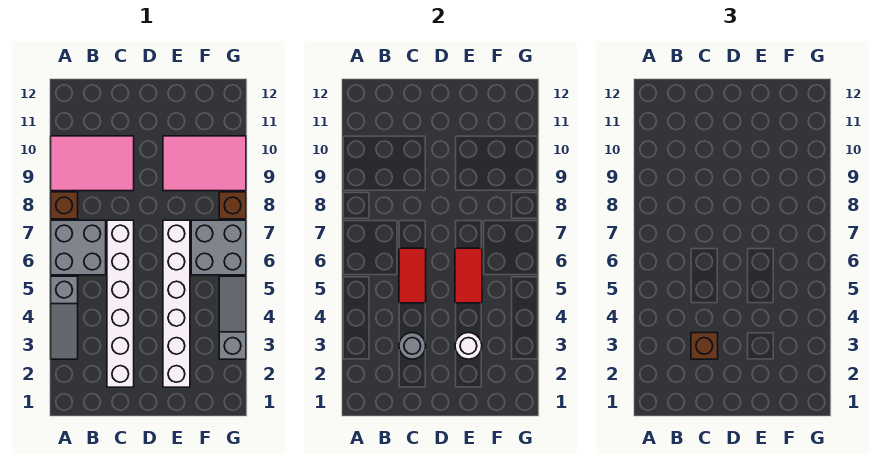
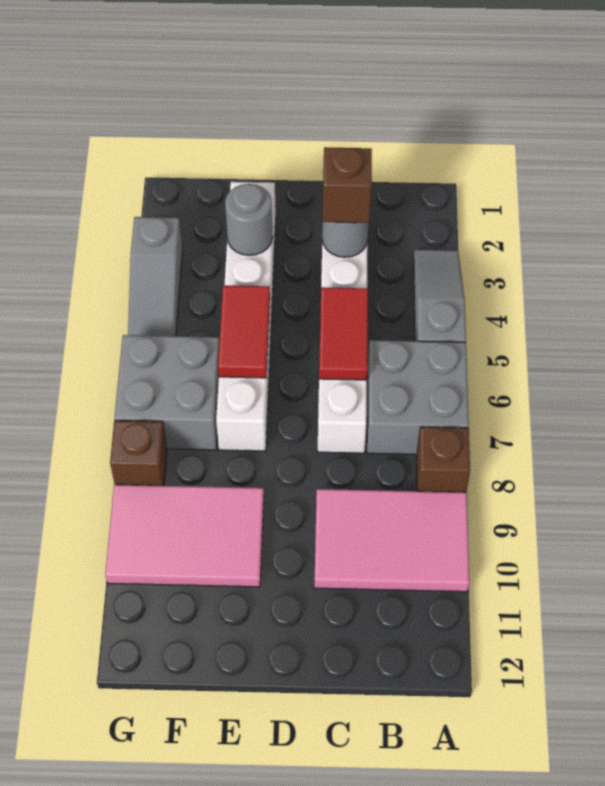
white 1x1 round brick [455,333,482,359] -> grey 1x1 round brick [225,184,273,255]

